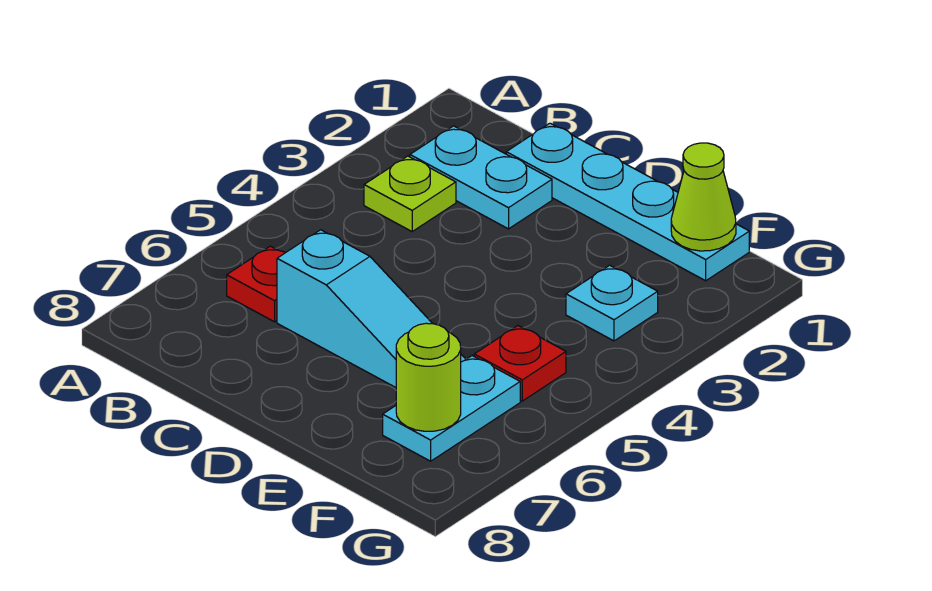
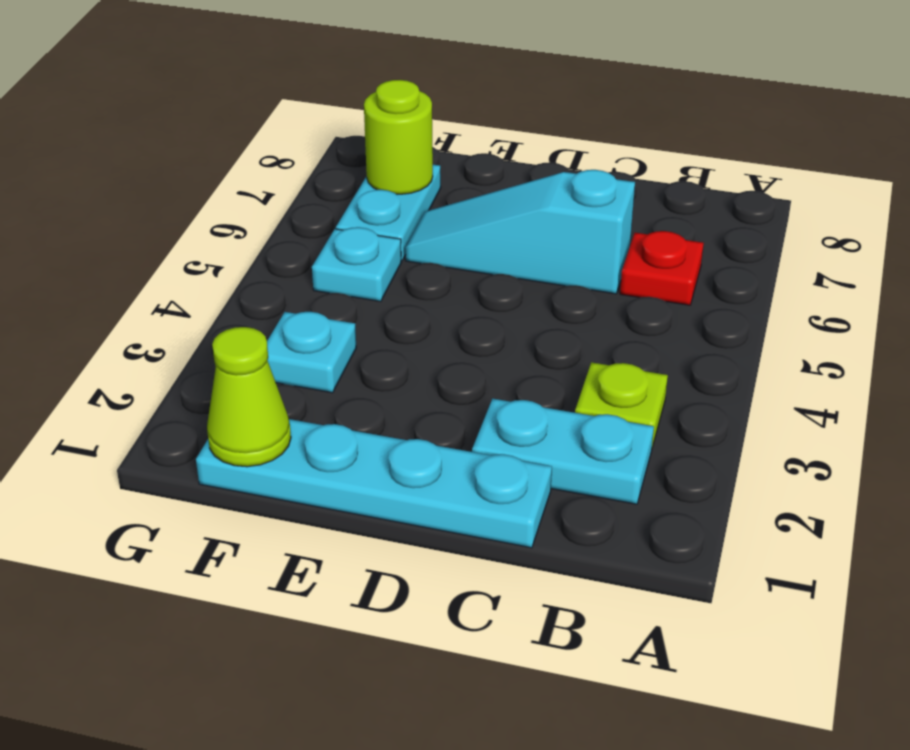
red 1x1 plate [474,326,566,401] -> cyan 1x1 plate [312,227,401,301]

